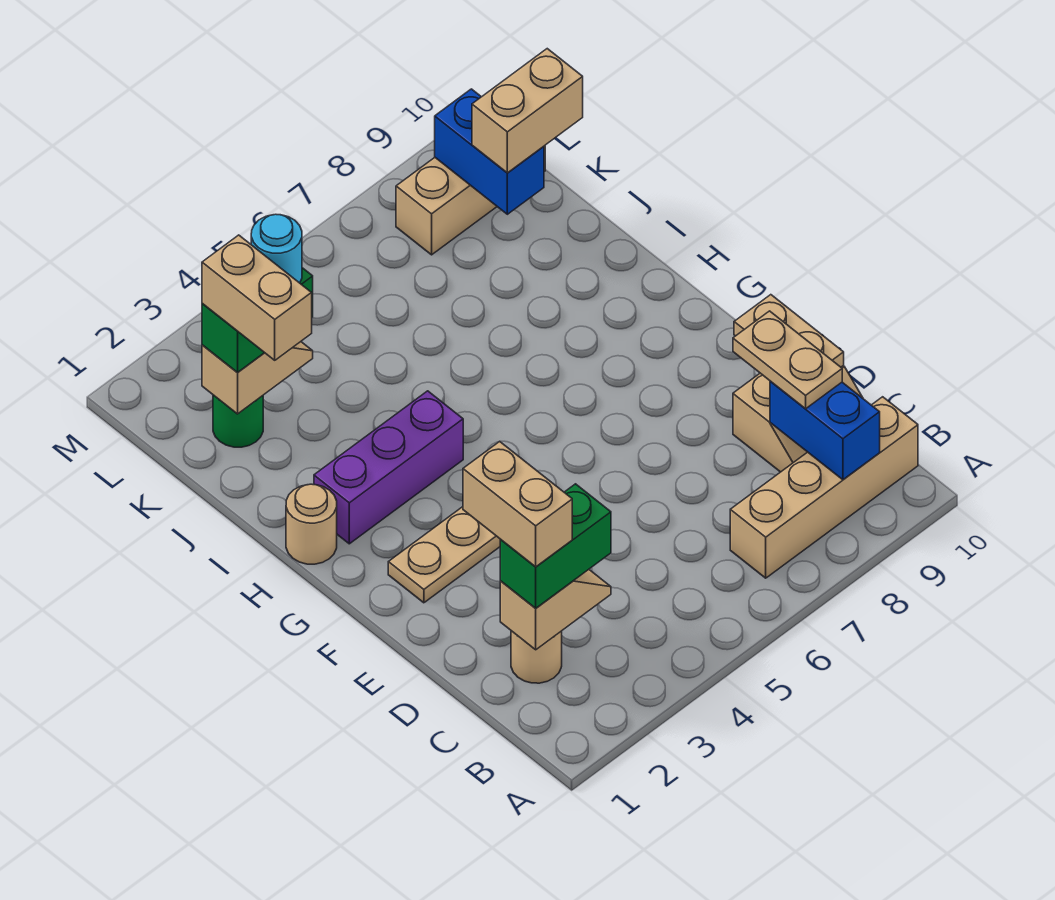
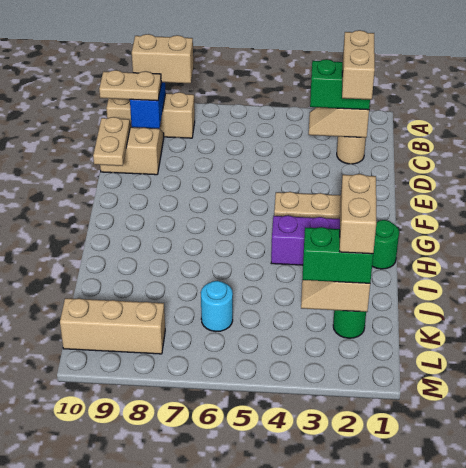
tan 1x4 brick [730,397,918,578] -> tan 1x3 brick [106,92,195,138]
tan 1x2 plate [733,311,842,409] -> tan 1x2 plate turned to [99,70,161,101]
tan 1x1 round brick [286,484,337,564] -> green 1x1 round brick [372,220,399,269]
cyan 1x1 round brick [251,214,302,283] -> cyan 1x1 round brick moved to [201,281,233,331]
blue 1x2 brick [435,89,544,214] -> none
tan 1x2 brick [472,49,583,173] -> tan 1x2 brick moved to [132,34,193,83]

